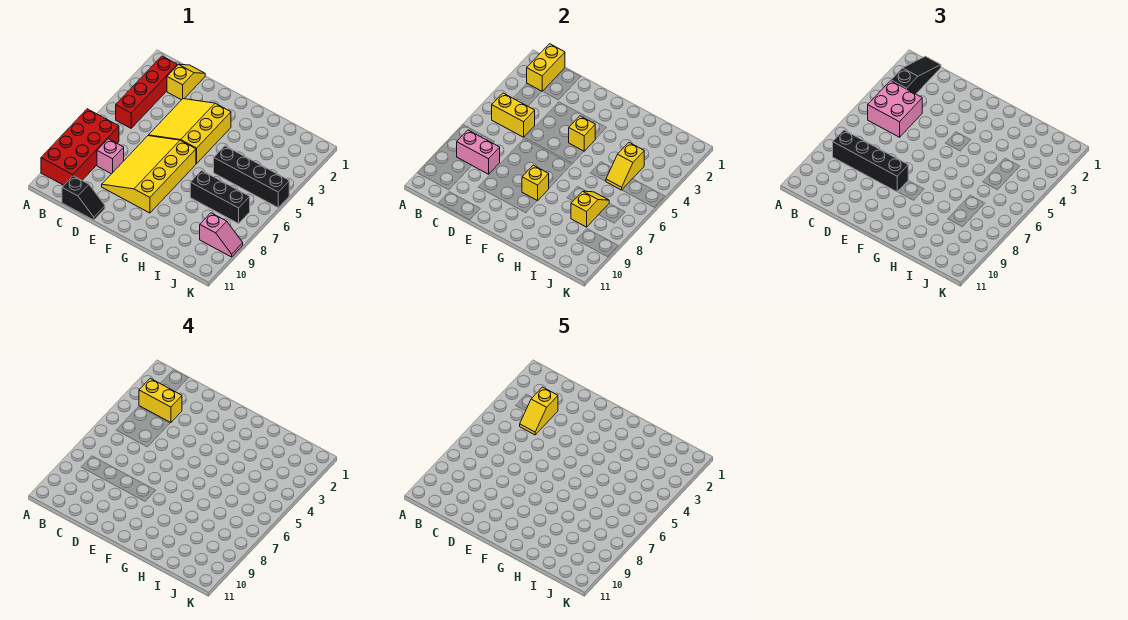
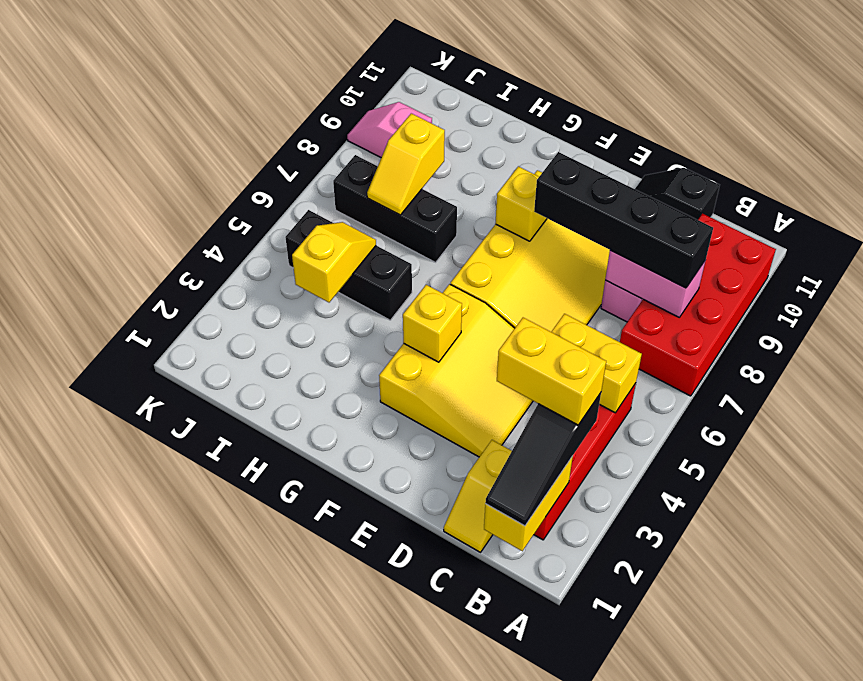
pink 2x2 brick [868,81,922,137] -> none
yellow 1x2 slope [520,387,558,435] -> none
black 1x4 brick [214,146,289,207] -> black 1x3 brick [285,210,412,320]

